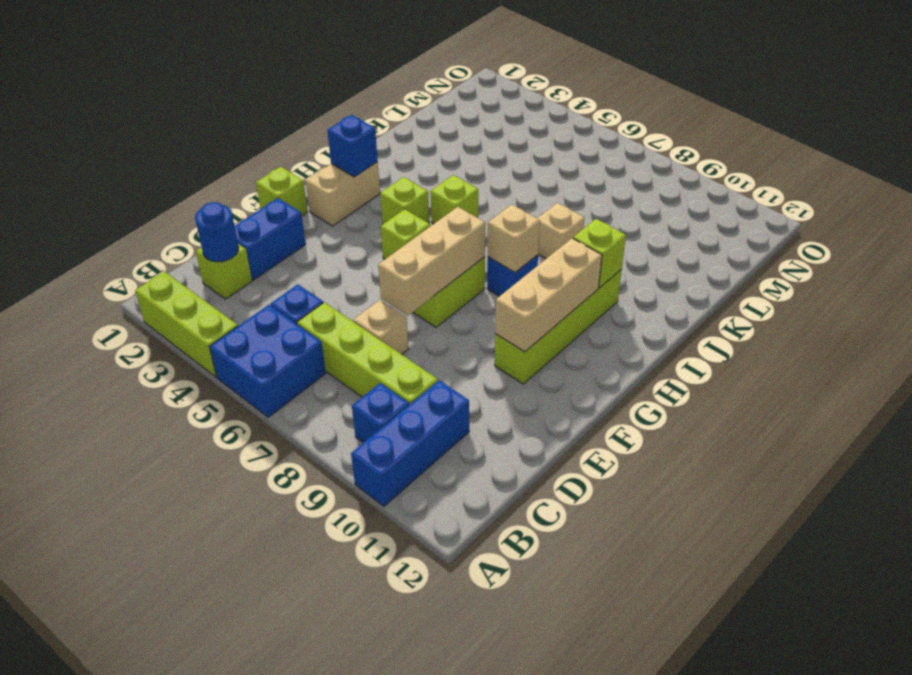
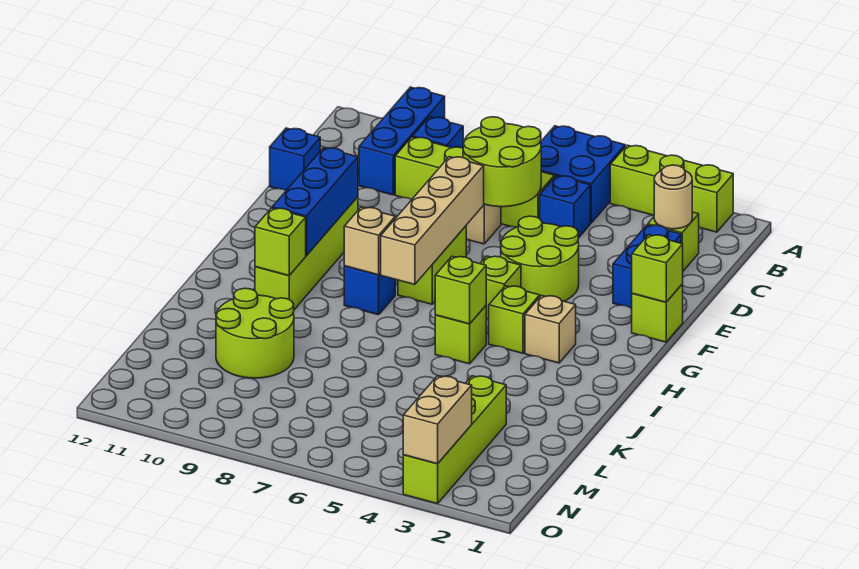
blue 1x1 round brick [195,202,239,262] -> tan 1x1 round brick [654,165,692,229]
none -> lime 2x2 round brick [463,117,541,207]
none -> lime 2x2 round brick [501,216,579,301]
tan 1x3 brick [378,207,485,316] -> tan 1x4 brick [381,157,484,284]
none -> lime 1x1 brick [632,235,683,302]
tan 1x3 brick [495,238,602,352] -> blue 1x3 brick [272,148,358,255]
tan 1x2 brick [306,162,380,226] -> tan 1x2 brick moved to [403,376,472,464]
blue 1x1 brick [327,115,378,177] -> blue 1x1 brick moved to [270,128,320,190]
none -> lime 1x1 brick [435,256,486,324]
tan 1x1 brick [537,203,585,259] -> tan 1x1 brick moved to [525,295,576,363]
none -> lime 2x2 round brick [216,288,294,378]
none -> lime 1x4 brick [403,376,506,504]

